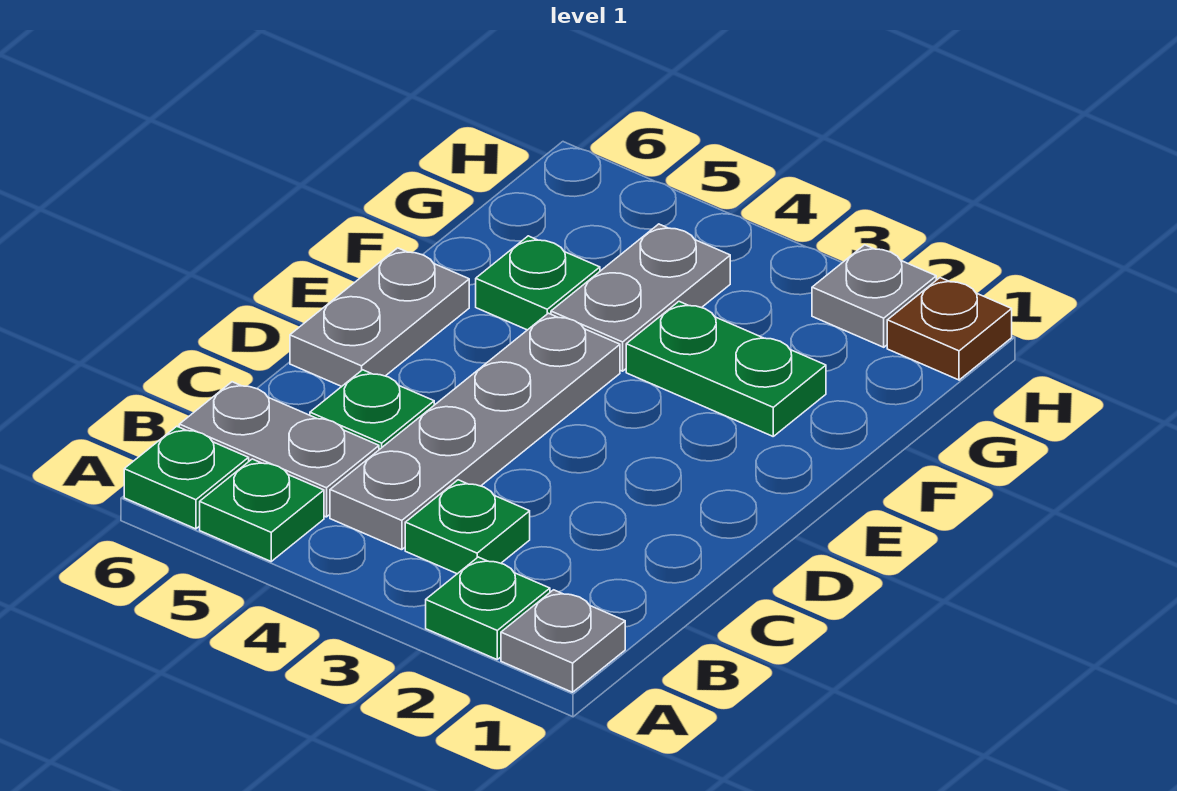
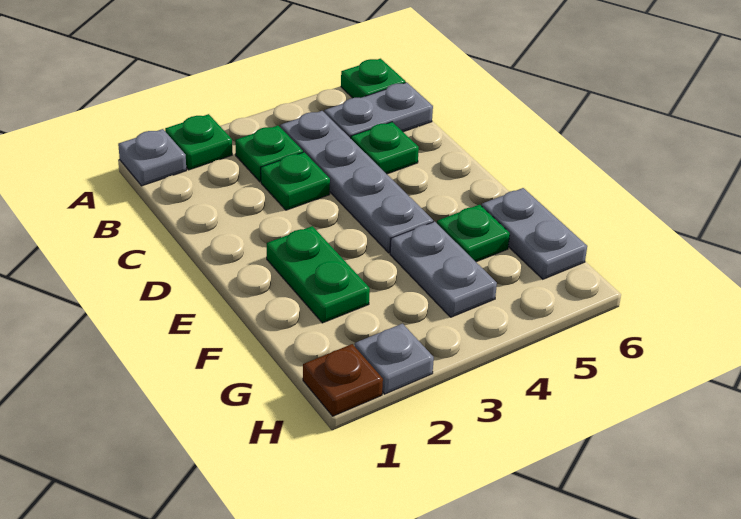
green 1x1 plate [200,459,324,561] -> green 1x1 plate moved to [261,152,330,210]
grey 1x2 plate [290,248,469,386] -> grey 1x2 plate moved to [482,188,587,279]
green 1x2 plate [626,302,826,436] -> green 1x2 plate turned to [267,226,370,323]

